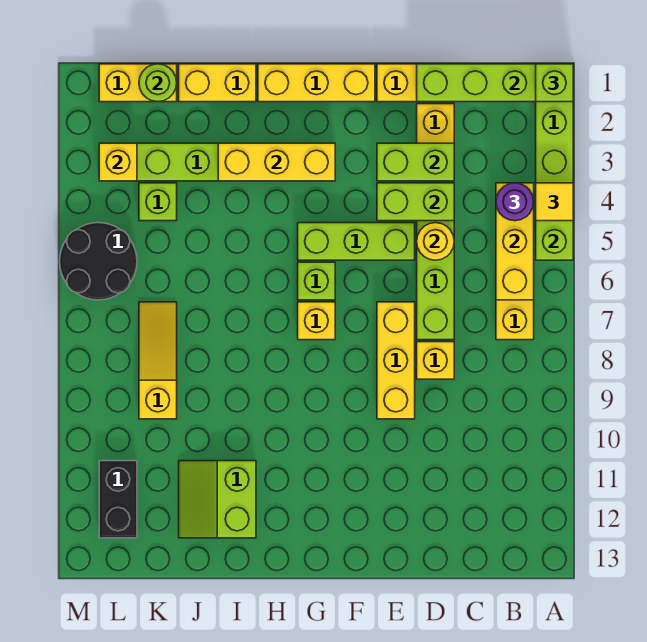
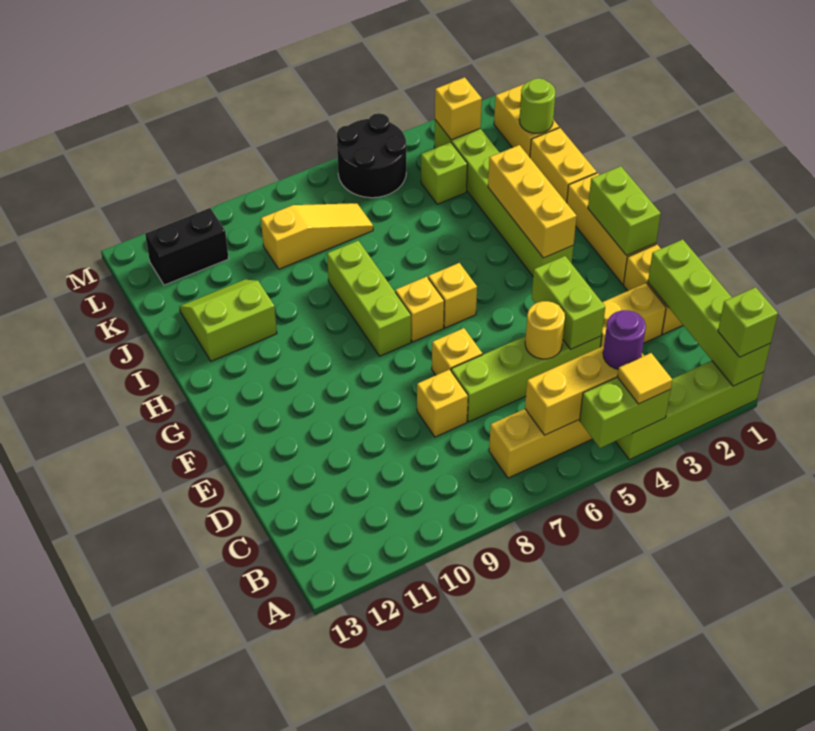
lime 1x2 brick [377,143,454,181] -> lime 1x2 brick moved to [588,166,661,255]
lime 1x3 brick [298,223,415,260] -> lime 1x3 brick moved to [327,241,411,356]
yellow 1x3 brick [377,302,415,419] -> yellow 1x1 brick [432,328,482,375]
lime 1x1 brick [298,262,335,300] -> yellow 1x1 brick [428,263,477,328]

